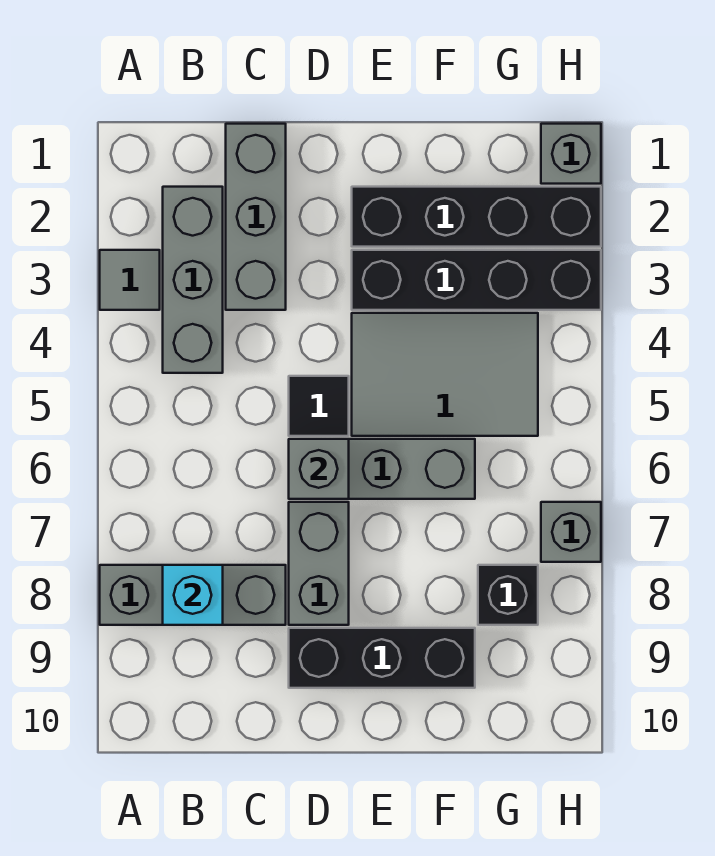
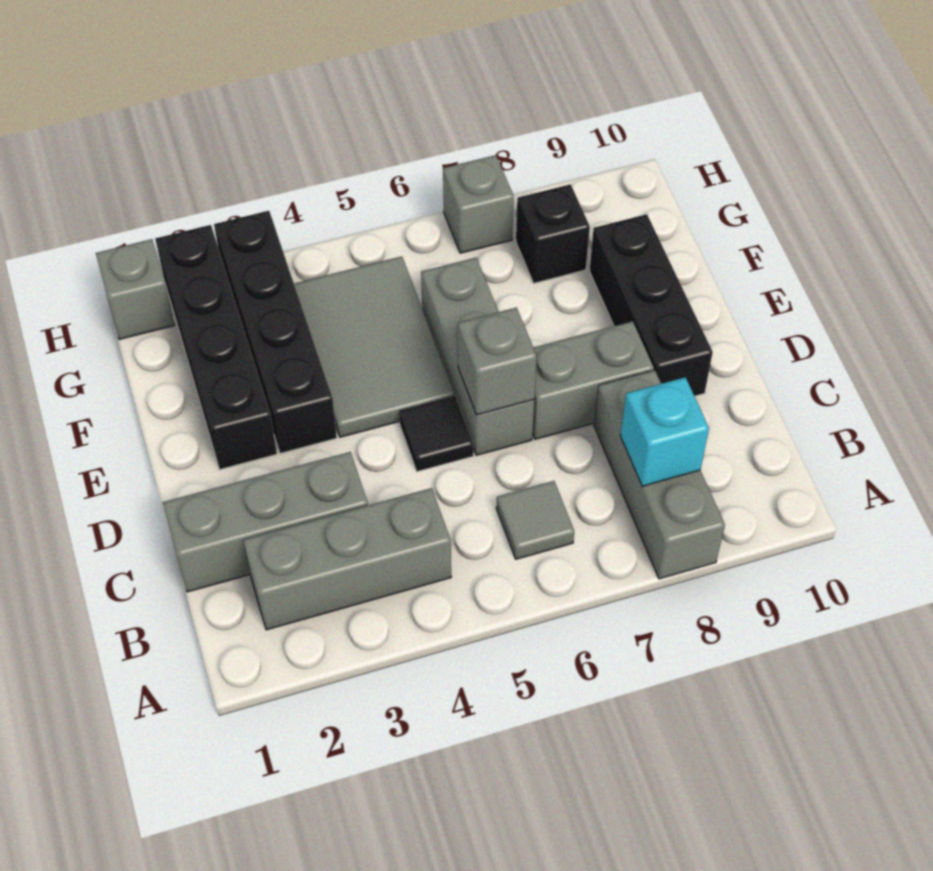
grey 1x1 tile [100,250,160,310] -> grey 1x1 tile moved to [496,481,574,559]

